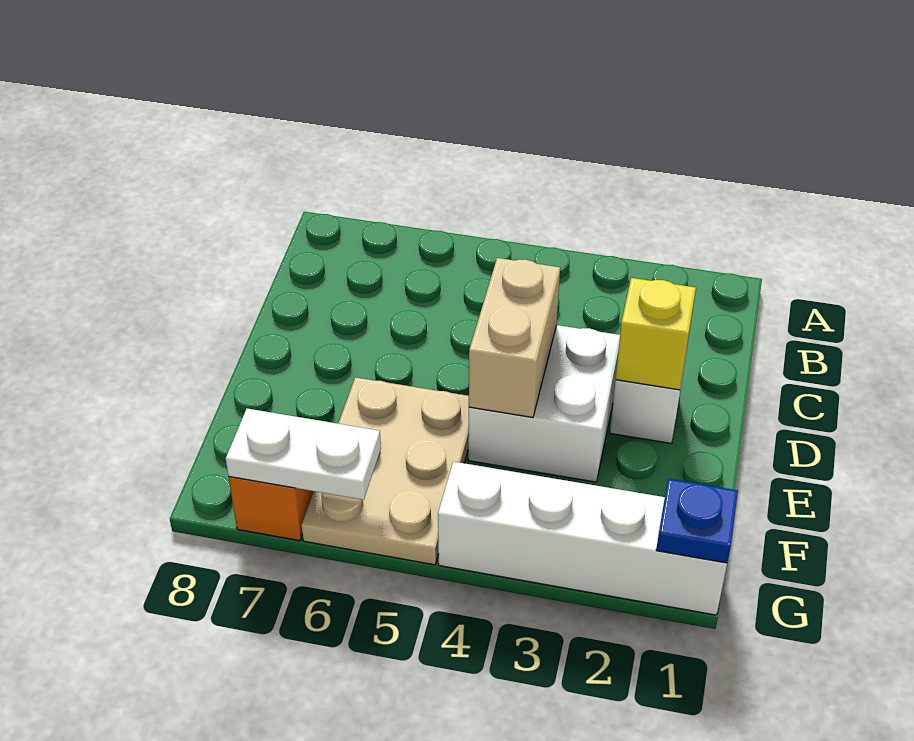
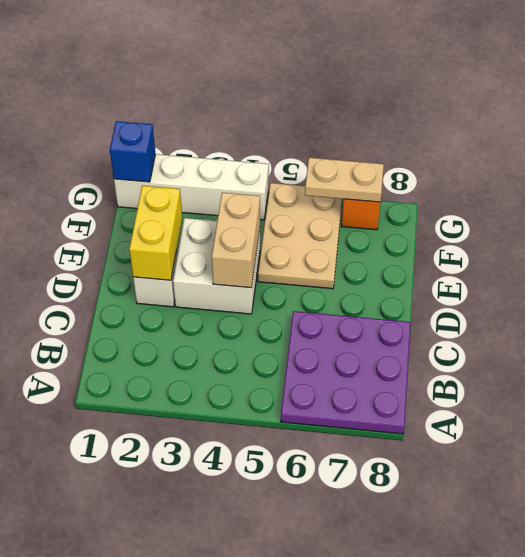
none -> purple 3x3 plate [281,311,411,434]
yellow 1x1 brick [616,278,696,390] -> yellow 1x2 brick [129,186,182,280]
blue 1x1 plate [656,479,738,563] -> blue 1x1 brick [110,121,155,182]
white 1x2 plate [226,409,381,500] -> tan 1x2 plate [305,158,384,202]

